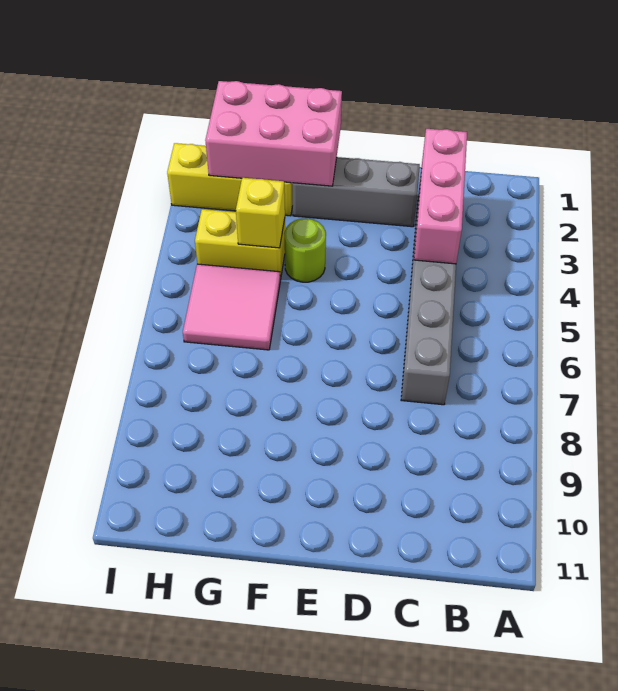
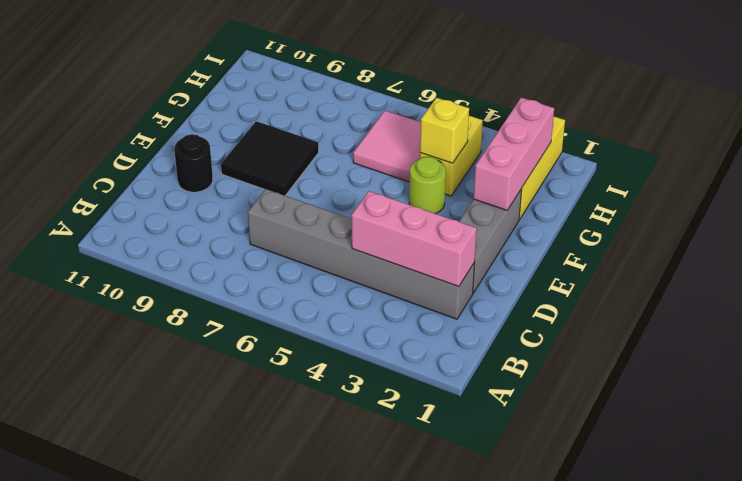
none -> black 1x1 round brick [174,134,213,192]
none -> black 2x2 tile [221,121,319,196]
pink 2x3 brick [205,81,342,186] -> pink 1x3 brick [473,98,554,210]

